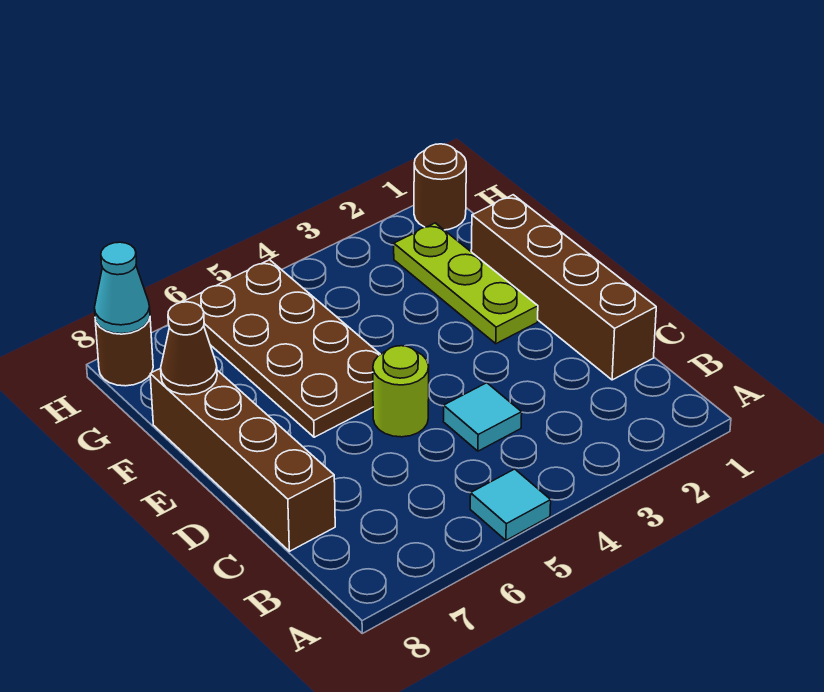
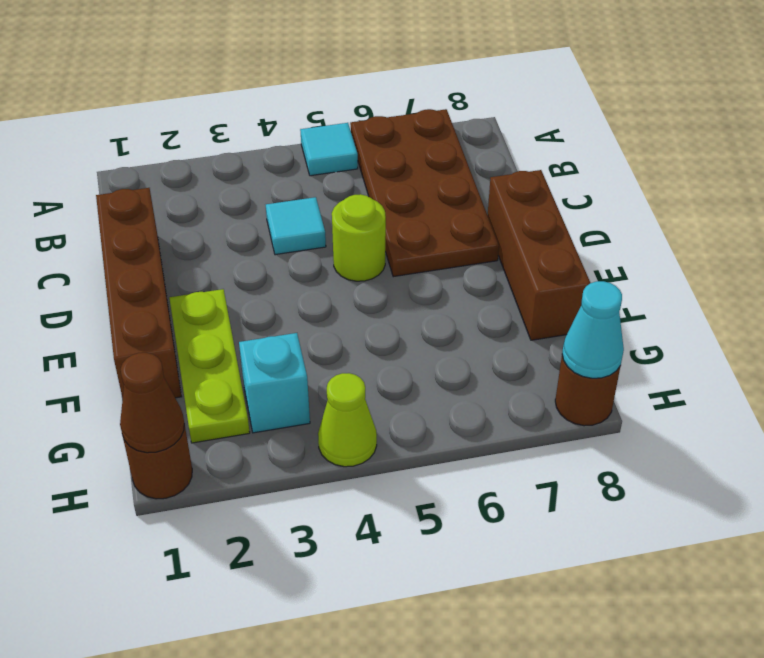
brown 1x4 brick [150,368,335,551] -> brown 1x3 brick [488,170,590,340]
brown 2x4 plate [183,260,380,437] -> brown 2x4 plate moved to [350,109,499,277]
brown 1x1 cone [161,302,217,395] -> brown 1x1 cone moved to [120,353,184,453]
none -> cyan 1x1 brick [239,333,310,433]
none -> lime 1x1 cone [318,373,377,467]

